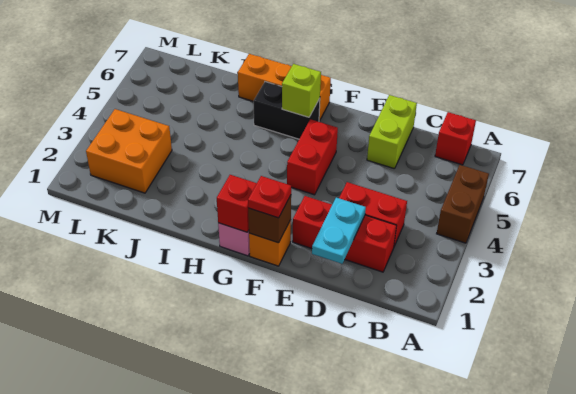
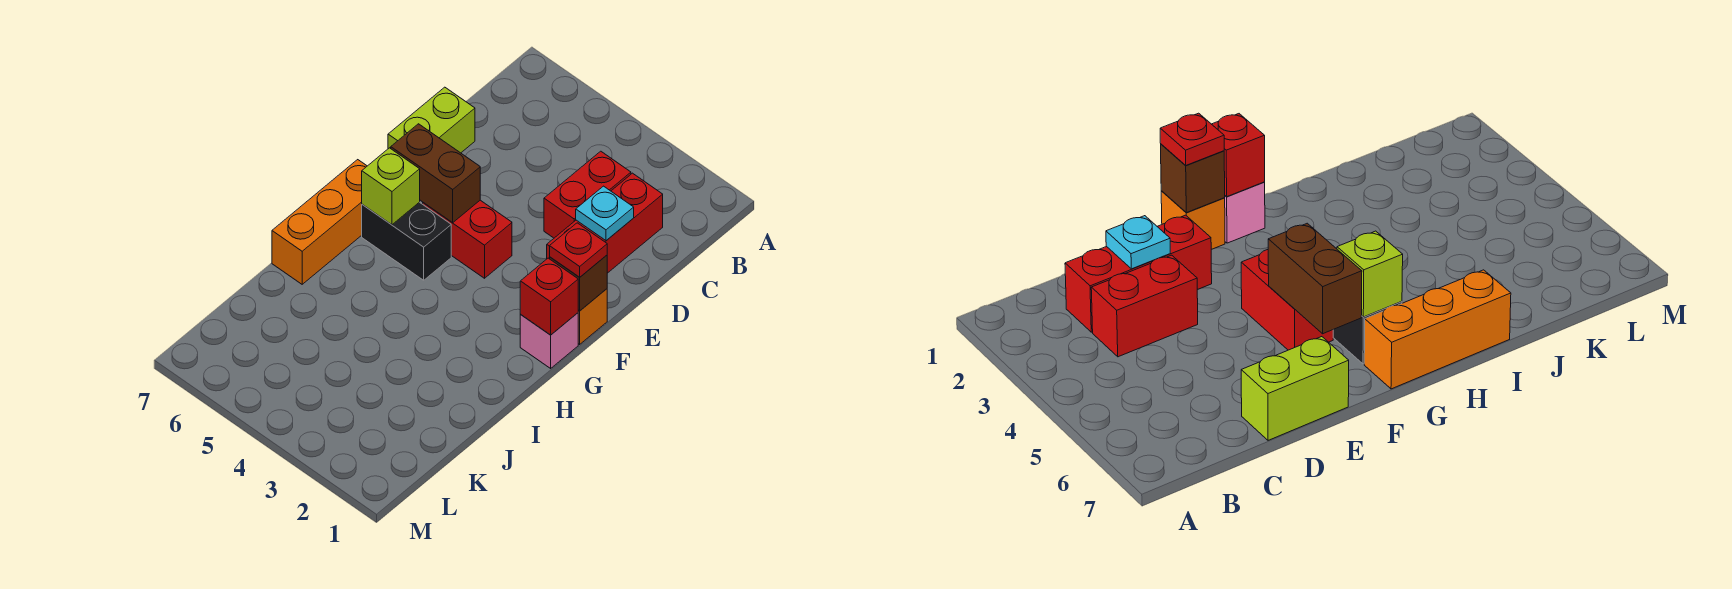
brown 1x2 brick [437,165,489,243] -> brown 1x2 brick moved to [391,124,480,223]
red 1x1 brick [435,112,476,165] -> none
cyan 1x2 plate [312,198,366,264] -> cyan 1x1 plate [576,186,634,241]
lime 1x2 brick [367,95,417,169] -> lime 1x2 brick turned to [388,87,475,153]
black 1x2 brick [254,82,320,139] -> black 1x2 brick turned to [362,202,451,280]
orange 2x2 brick [86,109,172,193] -> none

